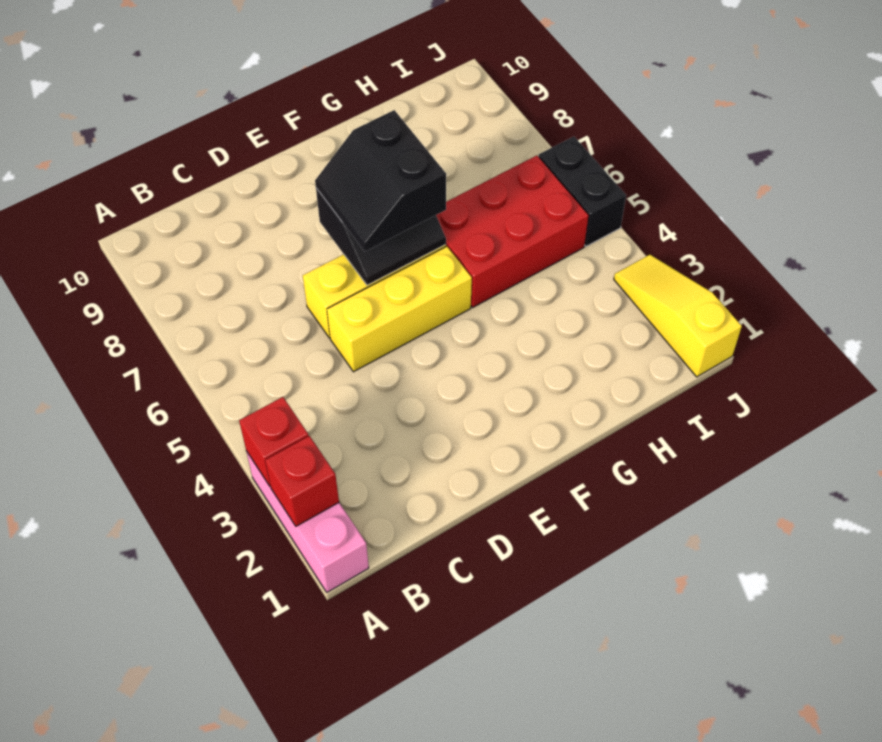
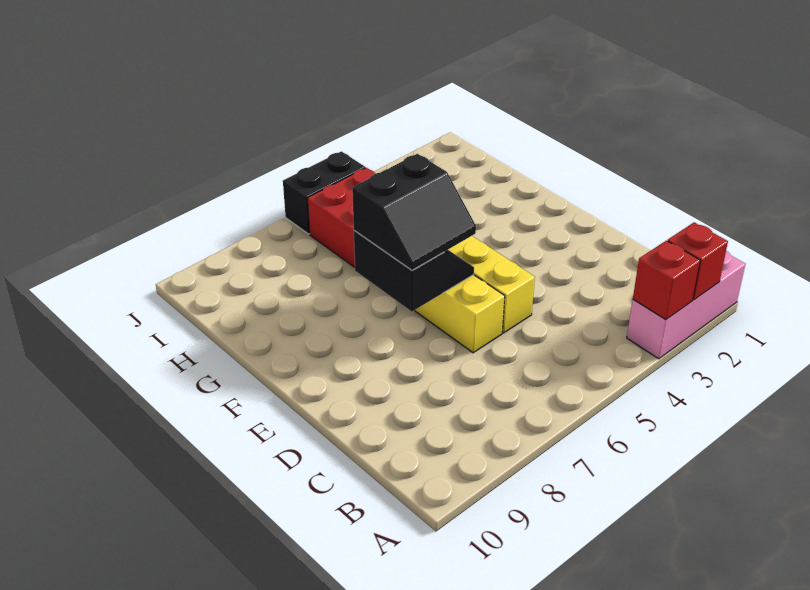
yellow 1x3 slope [614,255,742,377] -> none

